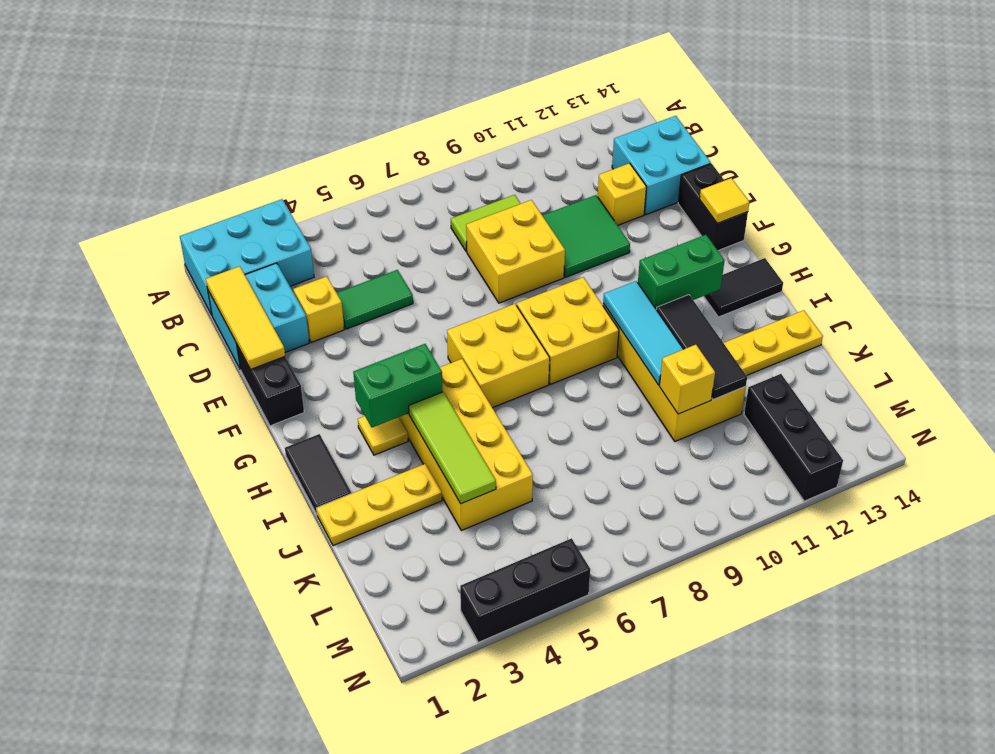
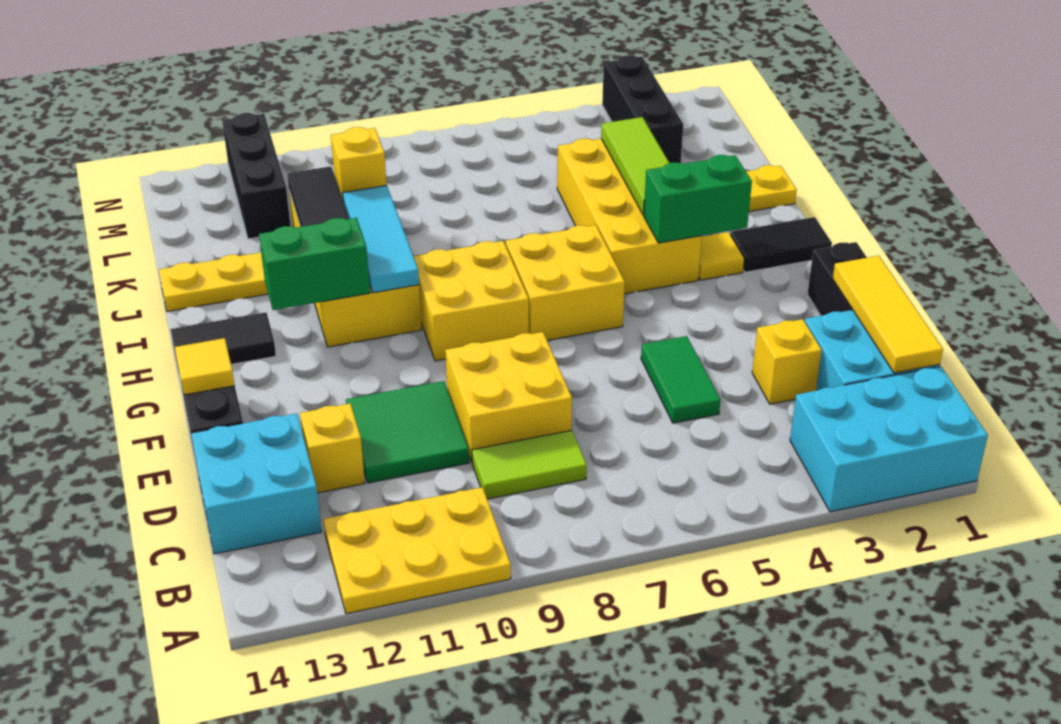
none -> yellow 2x3 plate [323,487,511,614]
green 1x2 tile [337,270,413,329] -> green 1x2 tile turned to [641,336,721,423]
black 1x2 tile [285,434,351,514] -> black 1x2 tile turned to [730,217,832,272]
black 1x3 brick [460,538,590,642] -> black 1x3 brick turned to [602,55,683,163]

